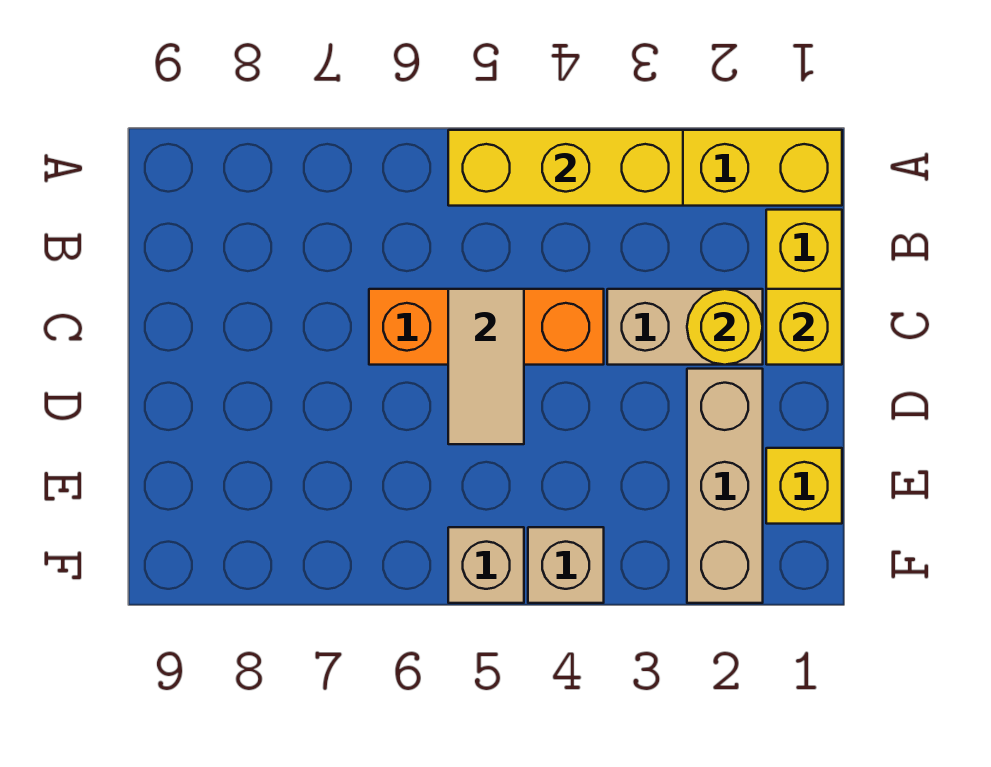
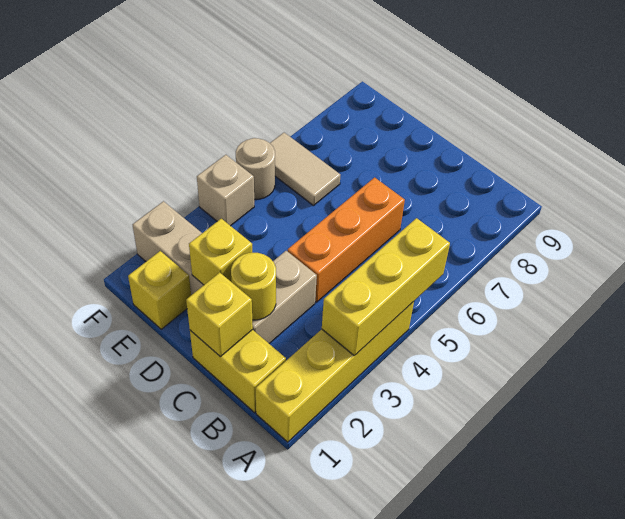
tan 1x2 tile [448,289,524,444] -> tan 1x2 tile moved to [270,133,340,206]
none -> yellow 1x1 brick [189,219,252,285]
tan 1x1 brick [448,527,524,603] -> tan 1x1 round brick [236,138,275,199]

